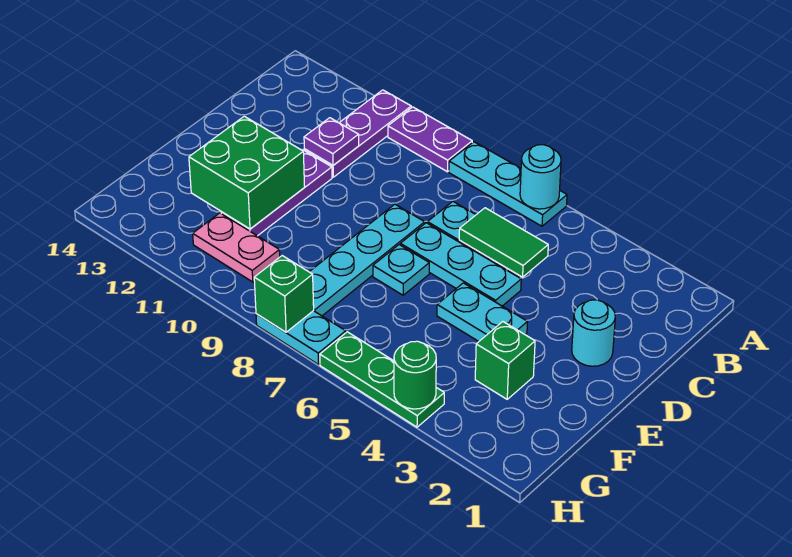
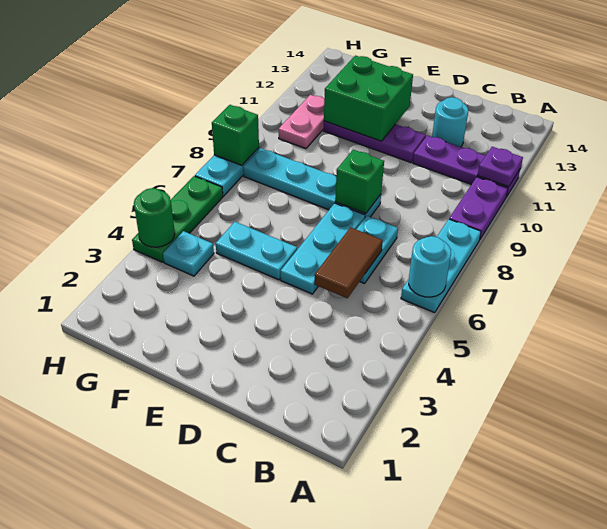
green 1x2 tile [459,208,548,277] -> brown 1x2 tile [314,227,383,298]
purple 1x1 plate [304,118,359,165] -> purple 1x1 plate moved to [477,147,523,187]
cyan 1x1 round brick [572,300,615,366] -> cyan 1x1 round brick moved to [432,97,468,147]
cyan 1x2 plate [437,283,528,341] -> cyan 1x2 plate turned to [216,222,297,280]
cyan 1x1 plate [373,245,429,295] -> cyan 1x1 plate moved to [163,231,214,276]
green 1x1 brick [475,322,535,399] -> green 1x1 brick moved to [335,150,384,214]

